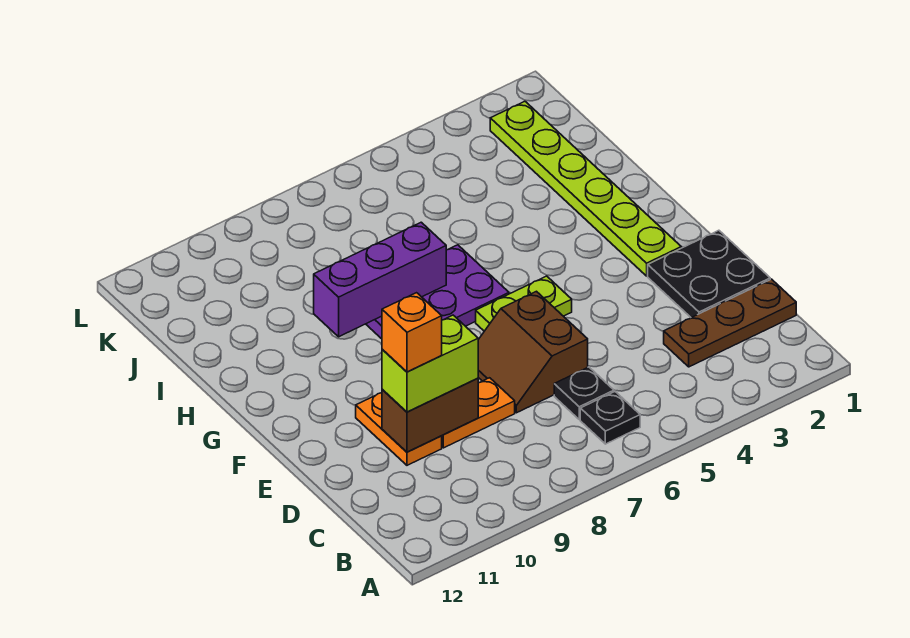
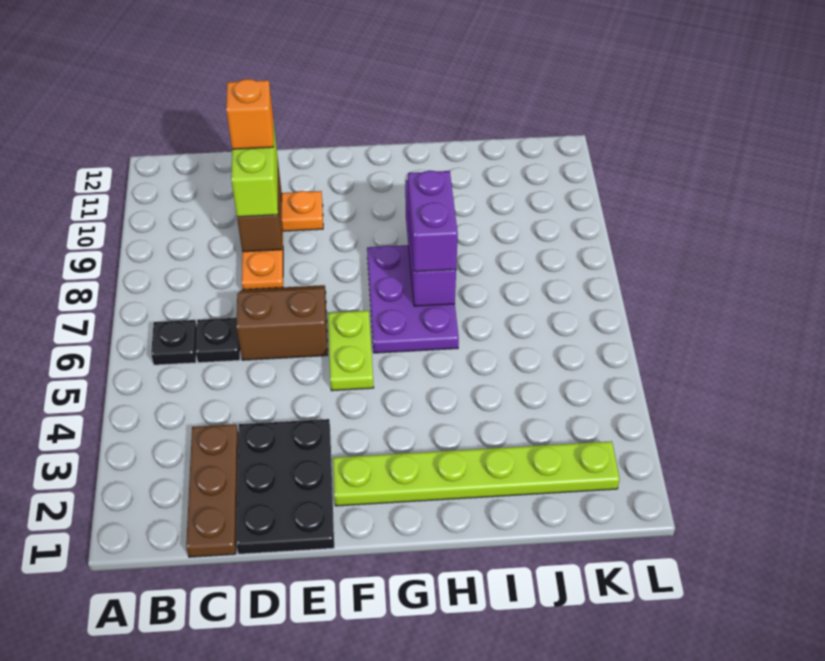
black 2x2 plate [648,230,770,318] -> black 2x3 plate [236,419,334,554]
none -> purple 1x2 brick [408,170,458,272]

